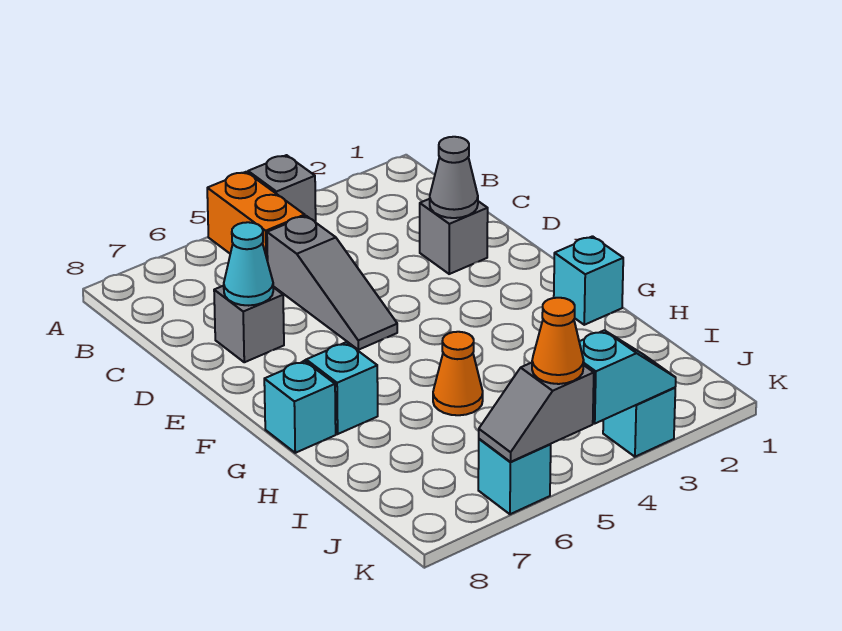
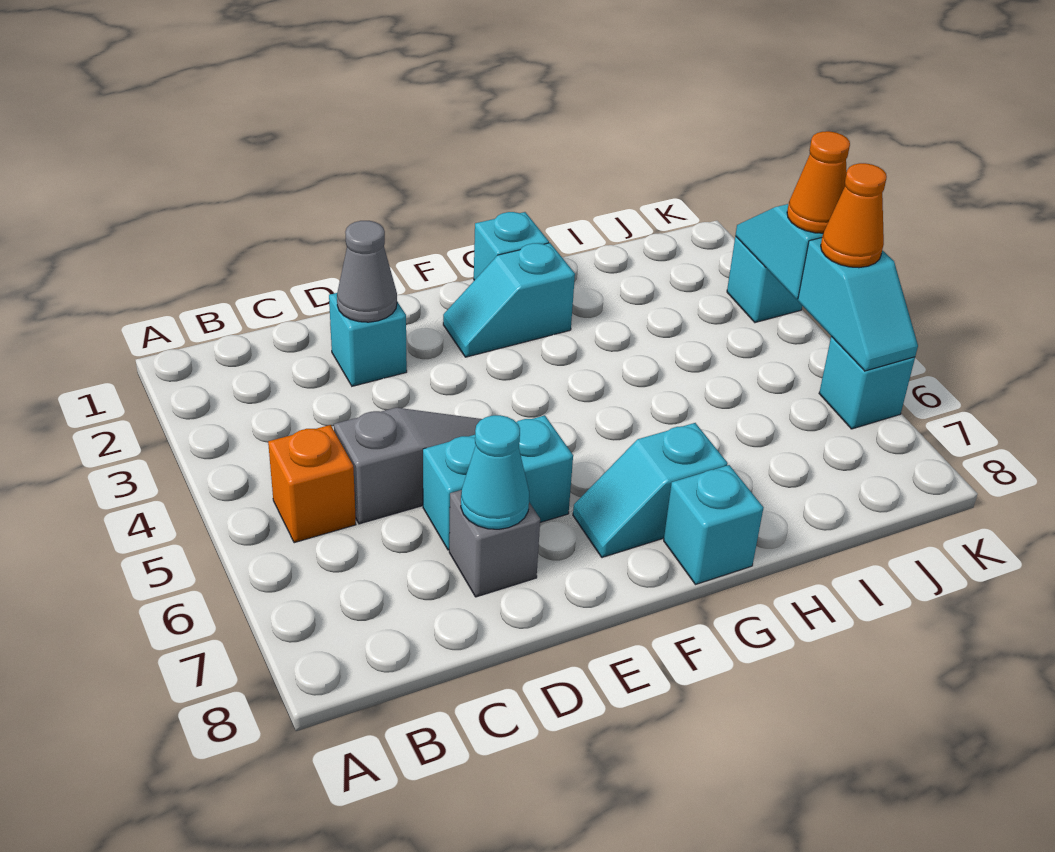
grey 1x1 brick [248,155,316,222] -> none
orange 1x2 brick [207,172,305,261] -> orange 1x1 brick [268,425,356,543]
grey 1x1 brick [420,199,488,274] -> cyan 1x1 brick [329,293,407,386]
none -> cyan 1x2 brick [423,415,573,550]
none -> cyan 1x2 slope [443,243,575,357]
orange 1x1 cone [433,332,483,415] -> orange 1x1 cone moved to [787,131,850,233]
grey 1x2 slope [479,363,594,462] -> cyan 1x2 slope [798,238,918,371]

